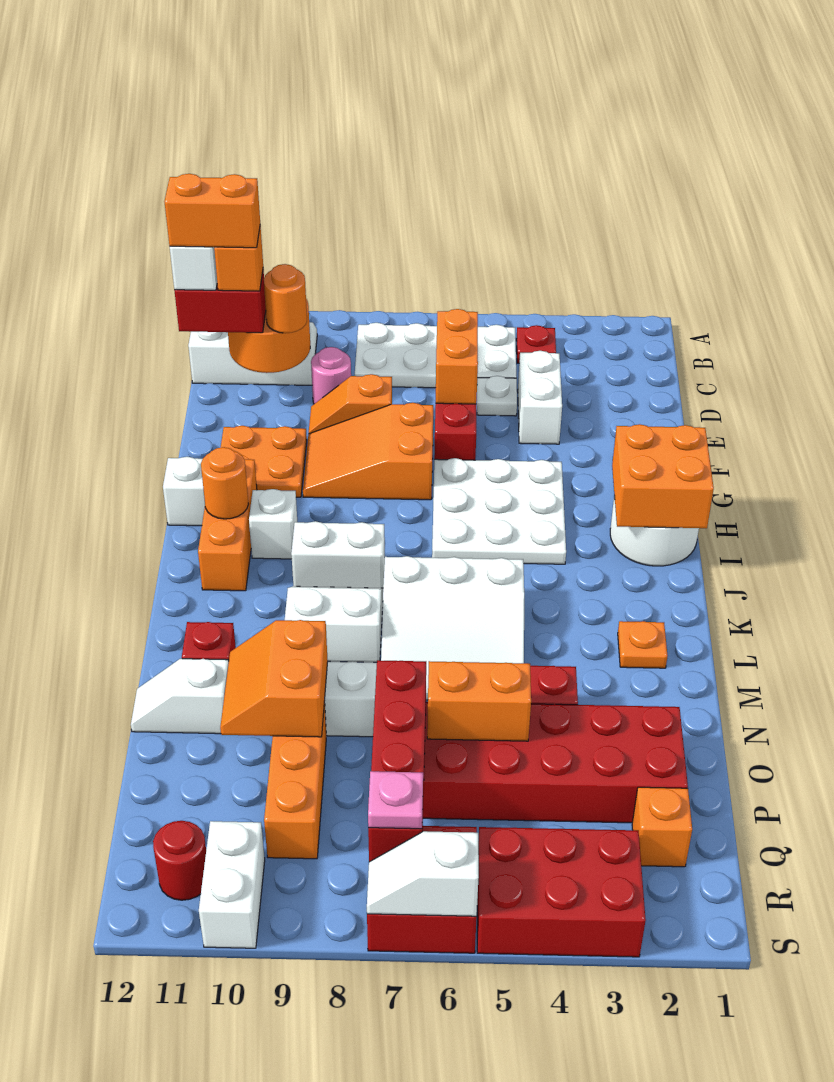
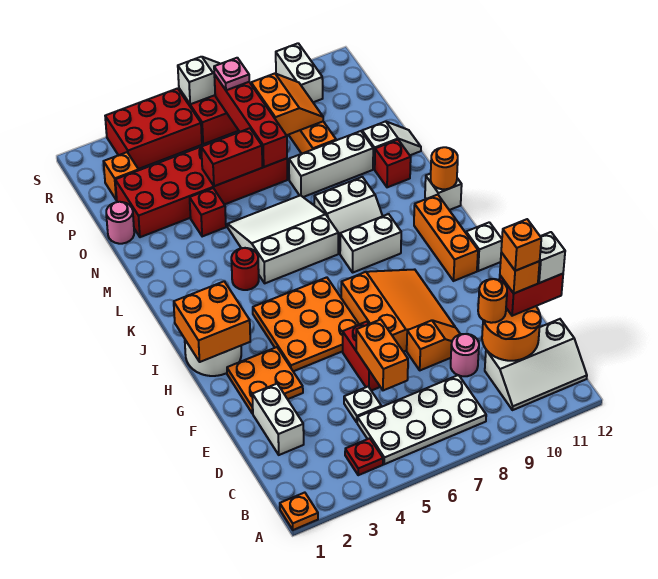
white 1x2 brick [518,351,562,444] -> white 1x2 brick moved to [252,384,304,455]
orange 1x2 brick [164,174,260,248] -> orange 1x1 brick [501,219,541,271]
orange 2x3 slope [303,403,433,500] -> orange 3x3 slope [341,269,455,352]
orange 2x2 plate [221,426,307,497] -> orange 2x2 plate moved to [227,347,303,414]
white 3x3 plate [432,458,566,564] -> orange 3x3 plate [253,277,359,371]
white 1x1 brick [249,489,297,559] -> white 1x1 brick moved to [425,174,462,210]
orange 1x1 round brick [201,447,249,519] -> orange 1x1 round brick moved to [431,147,458,189]
orange 1x1 plate [618,621,668,668] -> orange 1x1 plate moved to [280,493,318,530]
orange 2x2 slope [220,620,328,737] -> orange 2x2 slope moved to [251,73,323,135]
none -> pink 1x1 round brick [106,202,134,244]
orange 1x2 brick [427,661,531,741] -> red 1x2 brick [201,128,262,186]
red 1x1 round brick [153,821,206,900] -> red 1x1 round brick moved to [231,248,259,290]

